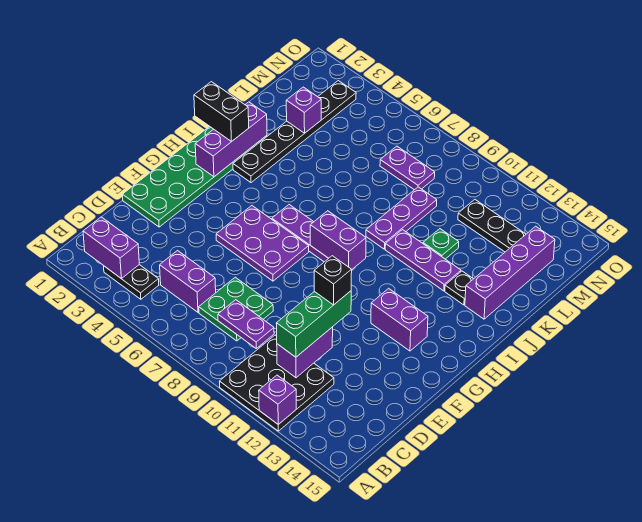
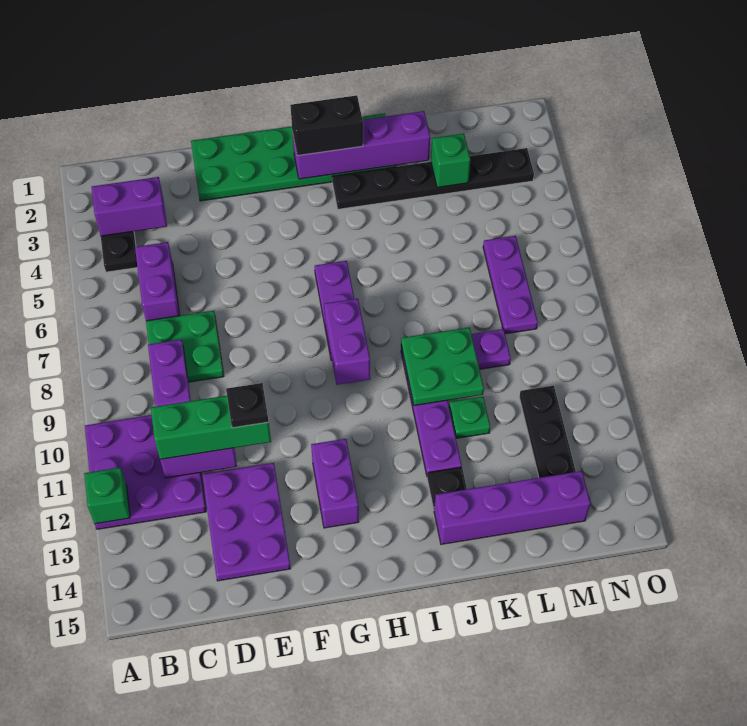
black 3x3 plate [219,335,334,431] -> purple 3x3 plate [85,415,206,529]
purple 1x1 brick [259,375,296,425] -> green 1x1 brick [84,468,130,524]
purple 1x2 brick [83,217,139,278] -> purple 1x2 brick turned to [92,177,167,236]
black 1x1 brick [314,256,352,305] -> black 1x1 plate [226,383,269,428]
purple 2x3 plate [216,206,309,281] -> purple 2x3 plate moved to [202,463,291,581]
purple 1x3 brick [195,102,267,177] -> purple 1x4 brick [292,111,430,179]
black 1x2 brick [194,82,249,141] -> black 1x2 brick turned to [290,95,363,156]
none -> green 2x2 plate [401,327,484,405]
purple 1x1 brick [286,87,321,133] -> green 1x1 brick [431,134,470,187]
purple 1x2 plate [380,146,435,190] -> purple 1x3 plate [483,236,538,334]

